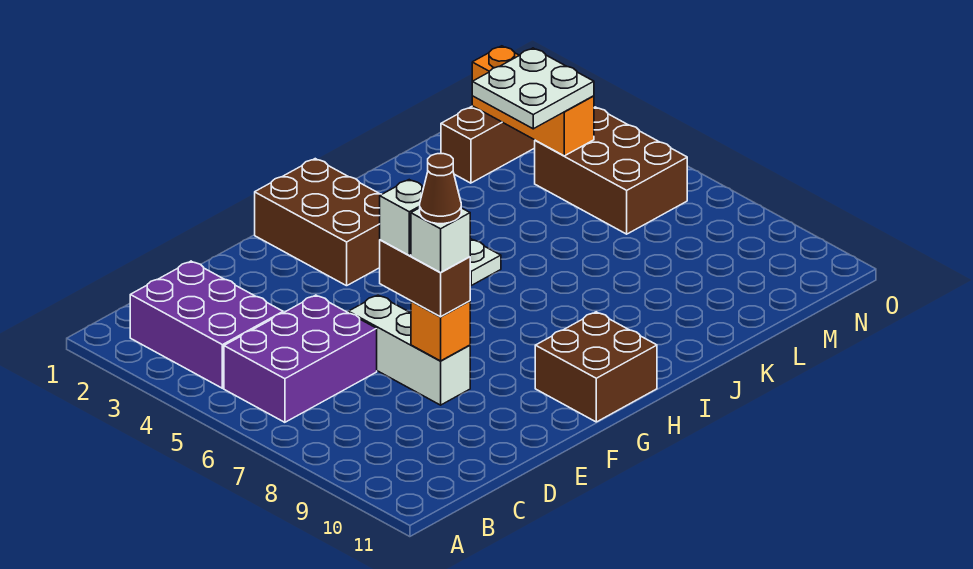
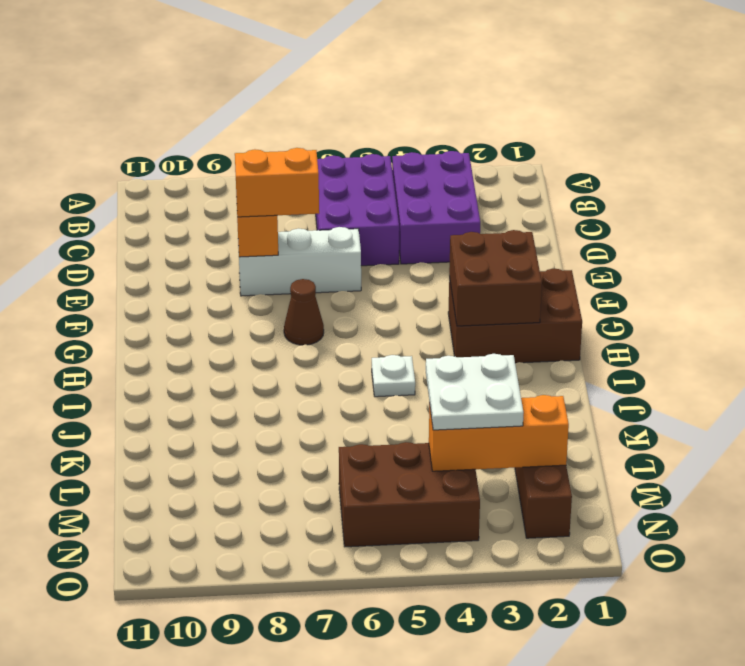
purple 2x3 brick [130,261,283,388] -> purple 2x3 brick turned to [392,151,480,264]
brown 1x2 brick [380,240,470,317] -> orange 1x2 brick [235,148,319,217]
white 1x1 brick [380,180,424,255] -> none
white 1x1 brick [411,208,470,272] -> none
brown 1x1 cone [420,154,461,224] -> brown 1x1 cone moved to [284,279,324,345]
brown 2x2 brick [535,312,657,422] -> brown 2x2 brick moved to [449,230,542,326]

